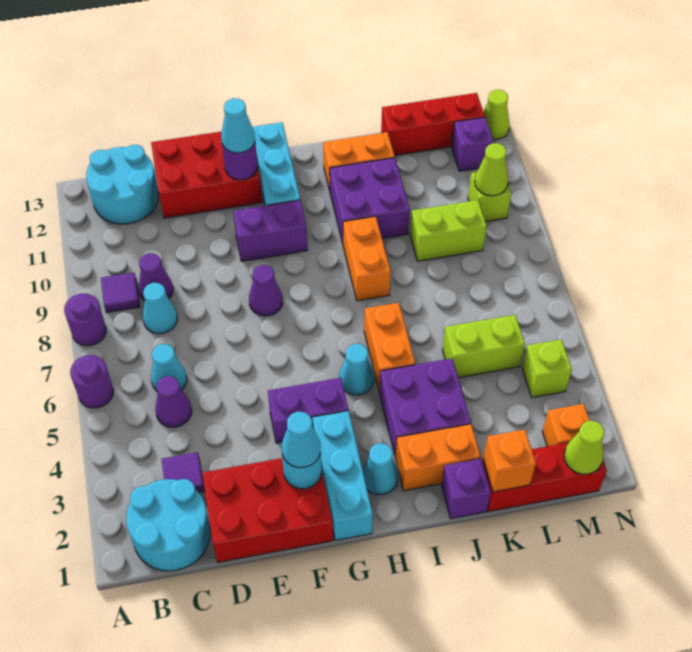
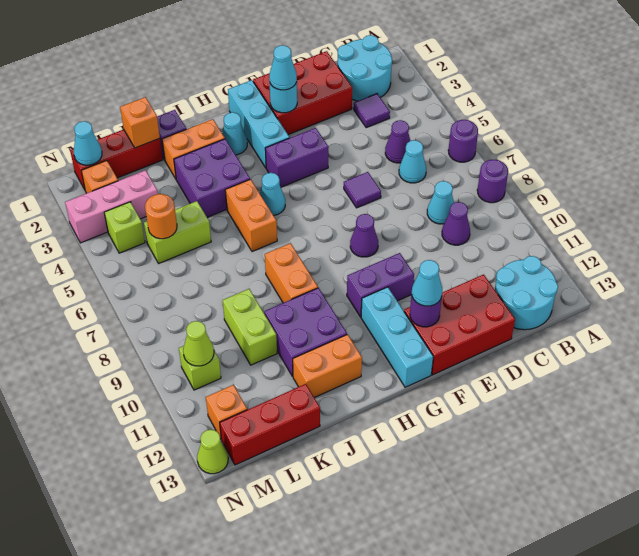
purple 1x1 tile [101,272,140,313] -> purple 1x1 tile moved to [344,172,381,208]
lime 1x2 brick [410,200,487,261] -> lime 1x2 brick turned to [223,289,277,365]
none -> pink 1x3 brick [65,170,158,243]
none -> orange 1x1 round brick [145,194,177,239]
lime 1x1 cone [564,421,604,474] -> cyan 1x1 cone [74,121,102,165]
purple 1x1 brick [452,117,493,171] -> orange 1x1 brick [206,385,247,439]

